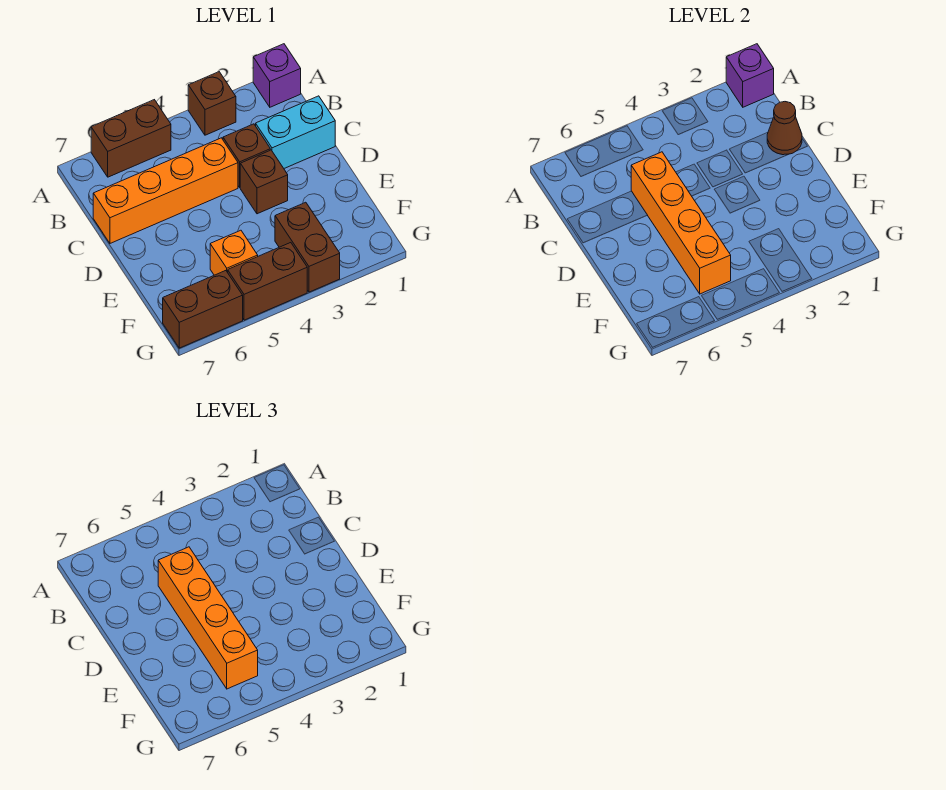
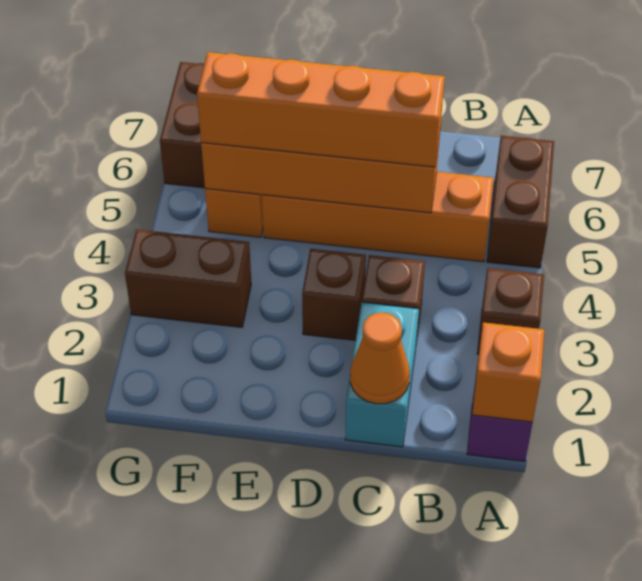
purple 1x1 brick [726,44,774,107] -> orange 1x1 brick [472,323,544,422]
brown 1x1 cone [767,102,802,155] -> orange 1x1 cone [350,312,410,404]
orange 1x4 brick [93,138,238,243] -> orange 1x4 brick turned to [262,172,494,262]
brown 1x2 brick [228,243,307,320] -> none

